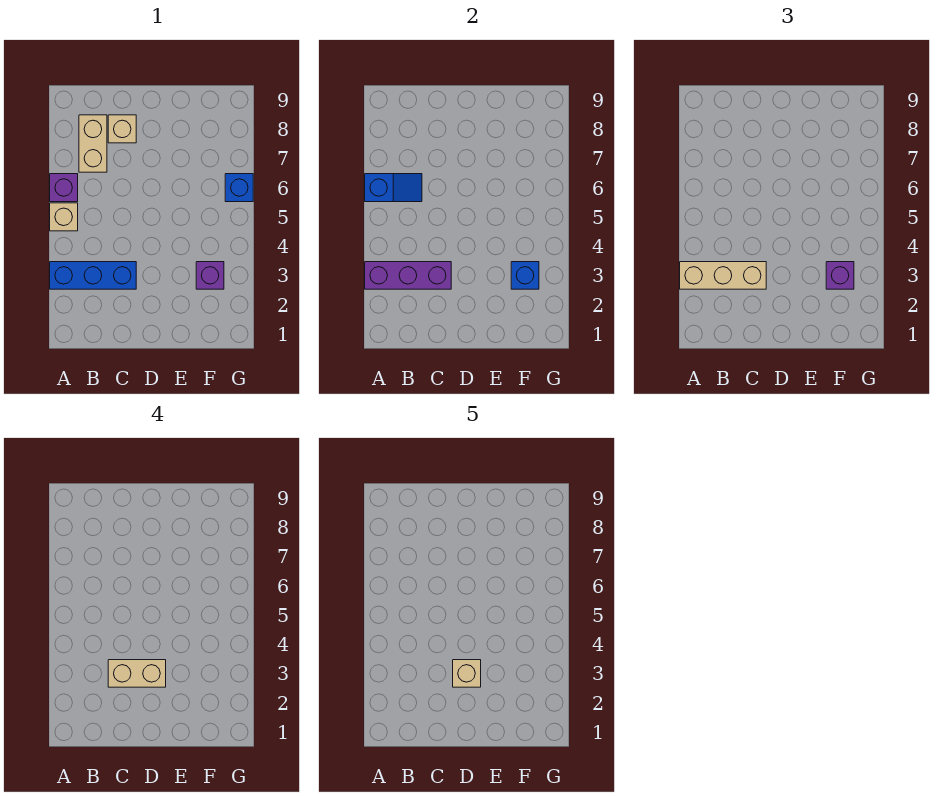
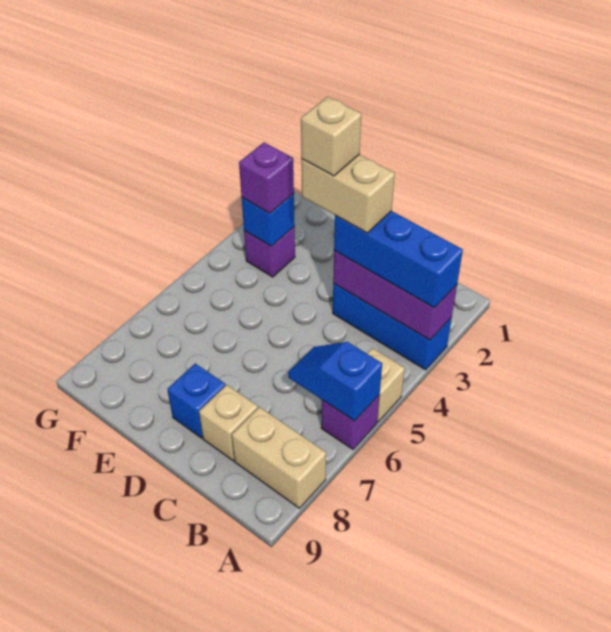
tan 1x3 brick [680,262,766,289] -> blue 1x3 brick [334,211,463,308]
tan 1x2 brick [79,115,107,172] -> tan 1x2 brick turned to [232,407,326,508]
blue 1x1 brick [225,174,253,202] -> blue 1x1 brick moved to [167,363,225,438]

